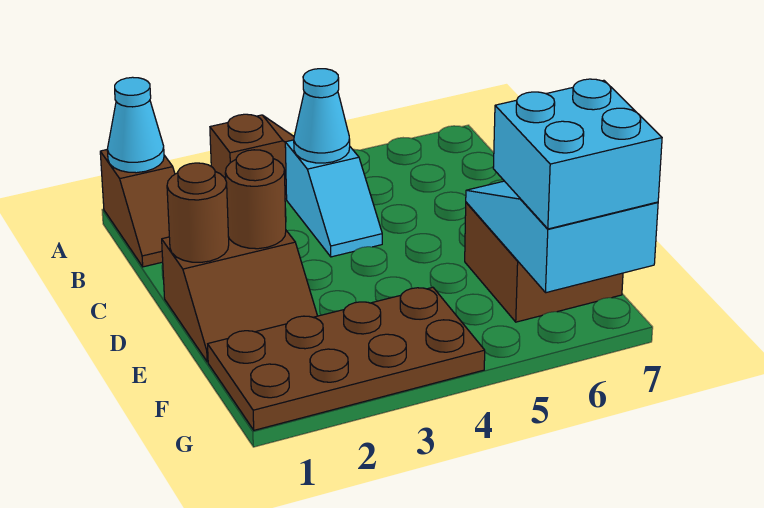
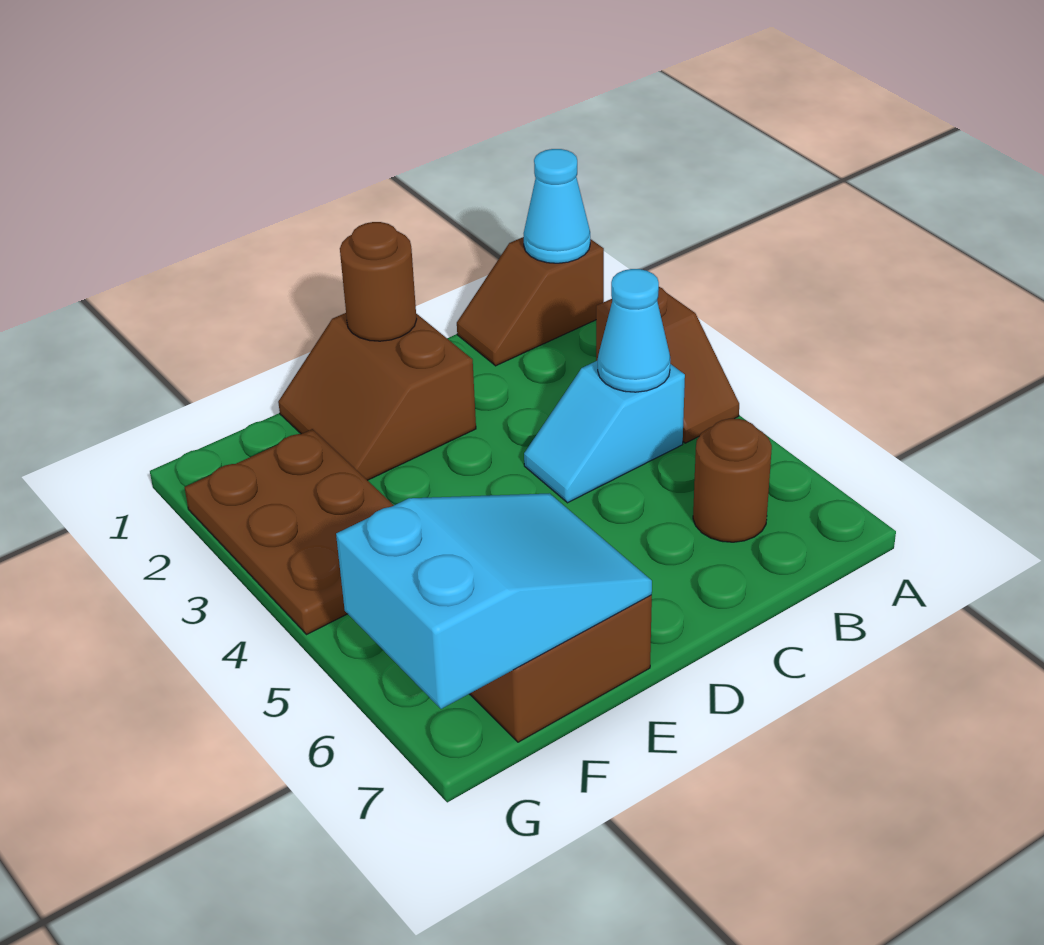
brown 1x1 round brick [225,150,286,249] -> brown 1x1 round brick moved to [693,419,772,542]
brown 2x4 plate [208,287,485,430] -> brown 2x3 plate [185,429,394,634]
cyan 2x2 brick [493,79,662,229] -> none

